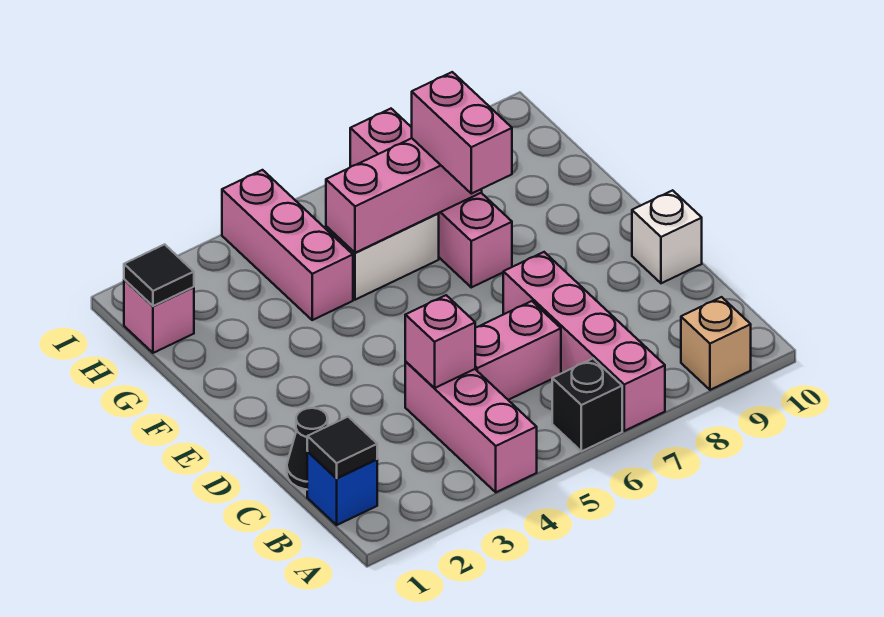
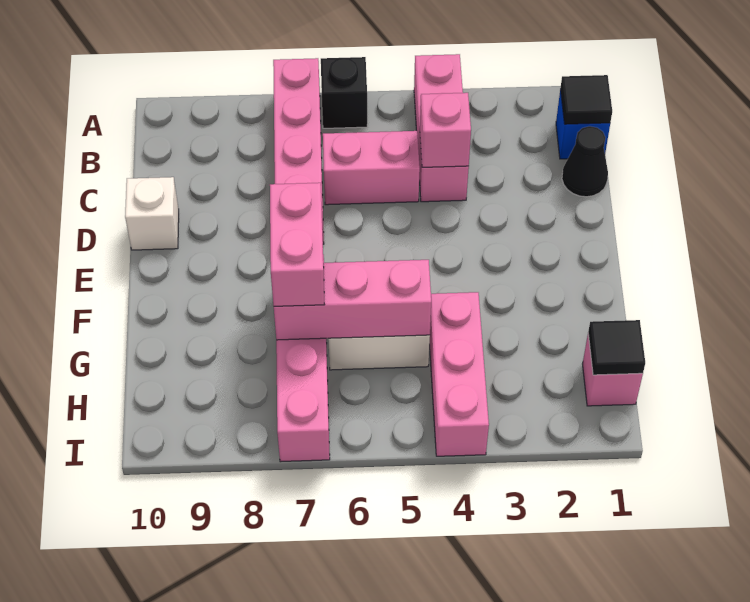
tan 1x1 brick [681,297,751,390] -> none

